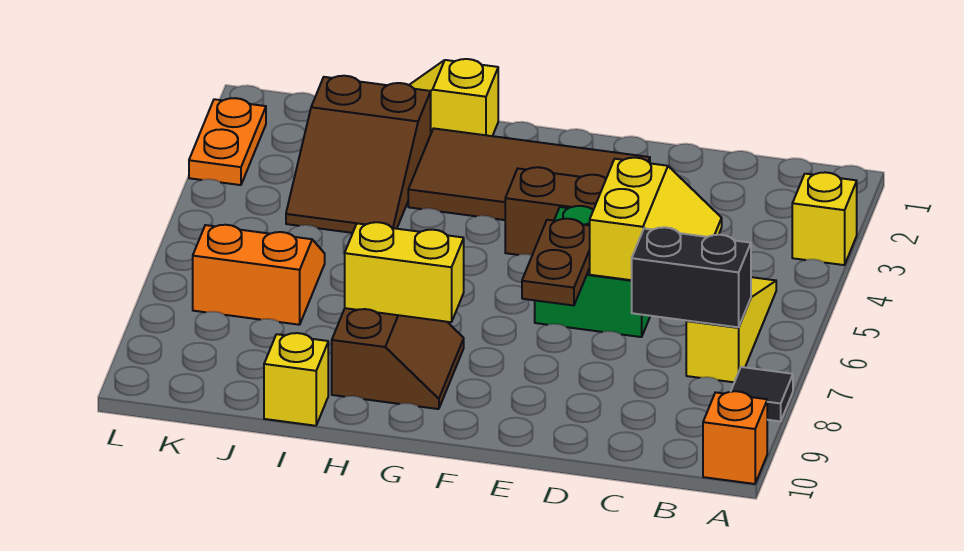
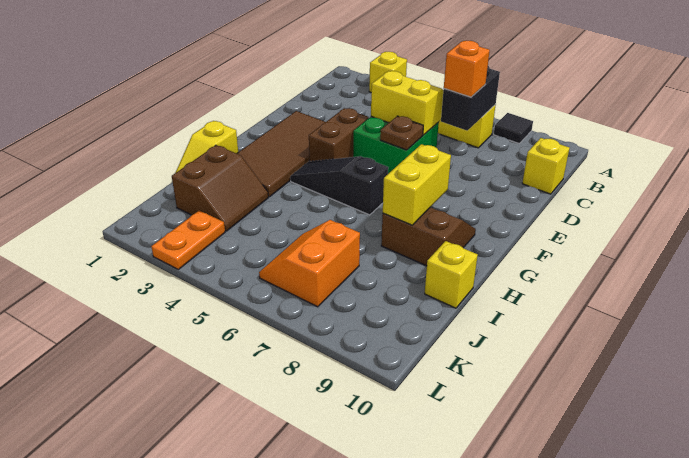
orange 1x1 brick [703,391,767,484] -> orange 1x1 brick moved to [444,41,490,97]
none -> yellow 1x1 brick [522,138,570,194]
brown 1x2 plate [522,219,590,306] -> brown 1x1 plate [380,116,423,150]
none -> black 1x3 slope [290,156,388,215]
brown 2x3 slope [286,76,431,233] -> brown 2x2 slope [172,145,268,231]
orange 1x2 plate [189,98,266,185] -> orange 1x2 plate turned to [151,210,225,269]

